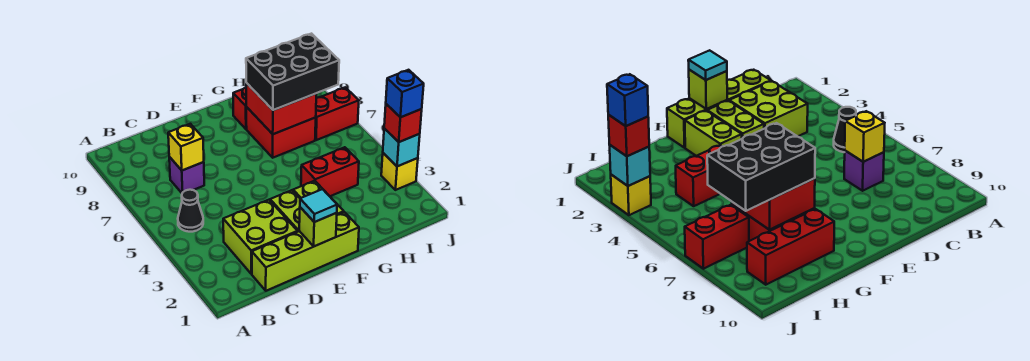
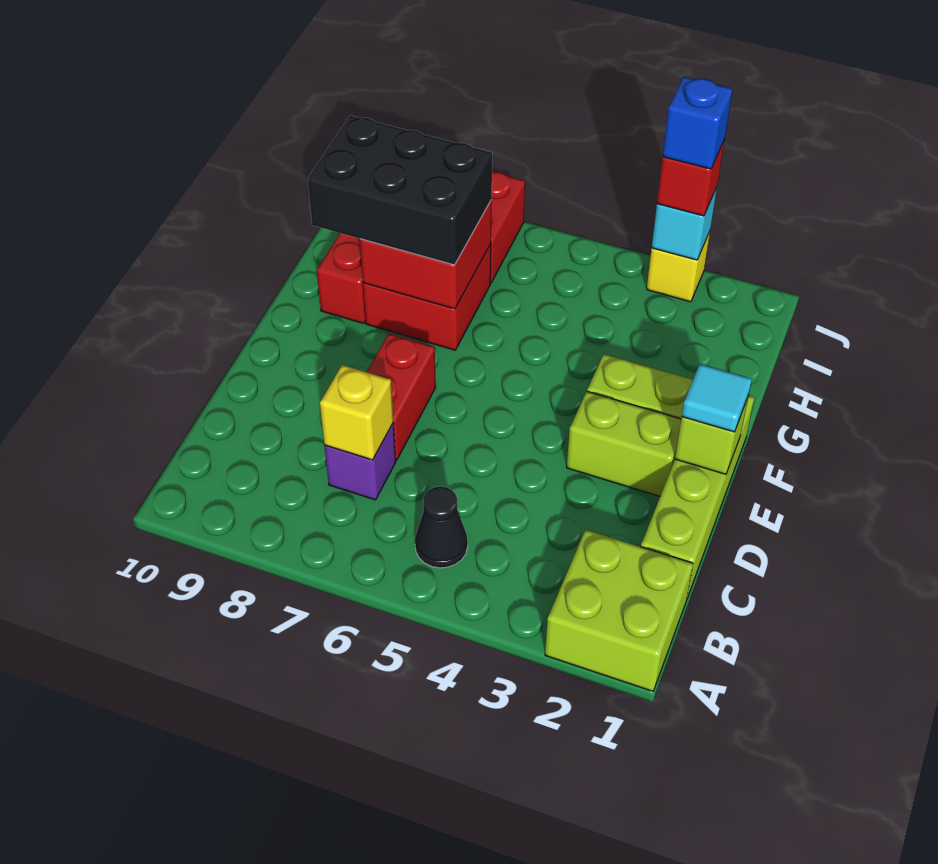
lime 2x2 brick [223,200,297,274] -> lime 2x2 brick moved to [545,530,693,691]
red 1x2 brick [301,147,359,196] -> red 1x2 brick moved to [367,334,436,460]
black 2x3 brick [246,34,339,110] -> black 2x3 brick turned to [307,115,492,265]

